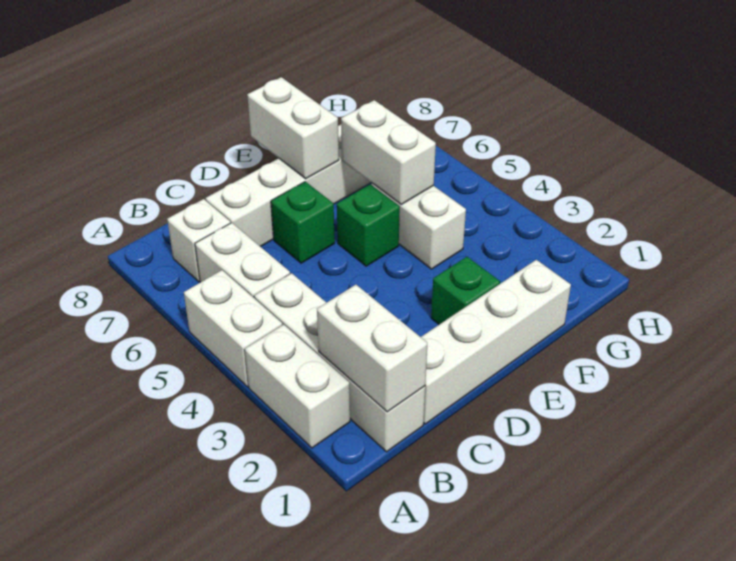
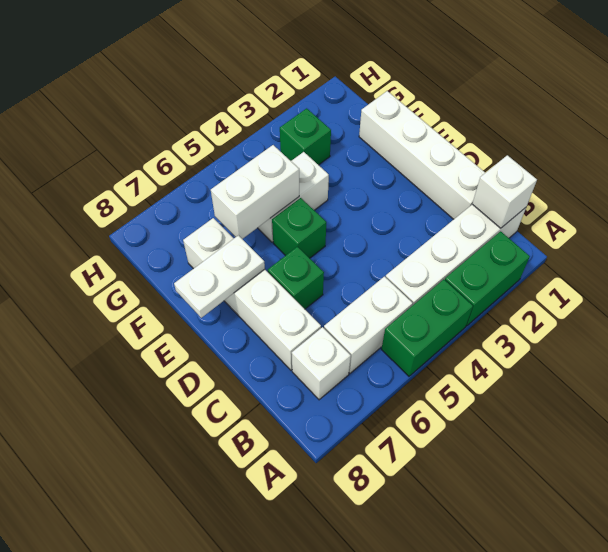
white 1x2 brick [245,325,350,448] -> green 1x2 brick [445,231,530,326]
white 1x2 brick [184,270,282,387] -> green 1x2 brick [381,279,473,376]
white 1x2 brick [317,285,427,412] -> white 1x1 brick [472,155,537,228]
green 1x1 brick [431,257,500,324] -> green 1x1 brick moved to [280,108,331,165]
white 1x2 brick [247,77,339,179] -> white 1x2 plate [174,235,265,318]

